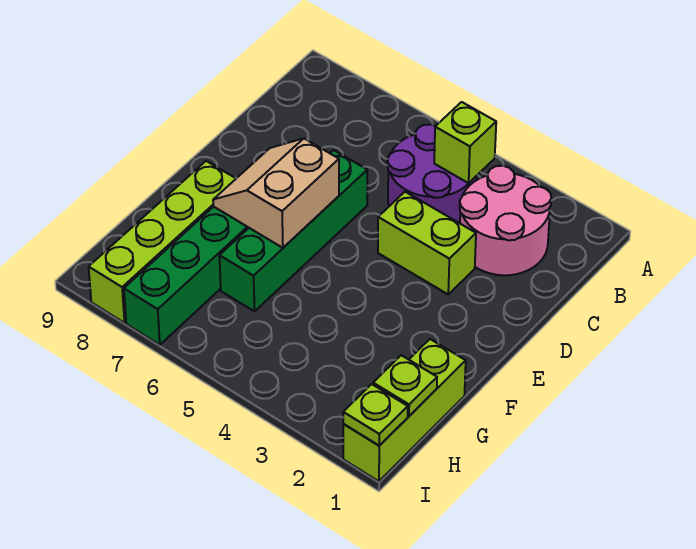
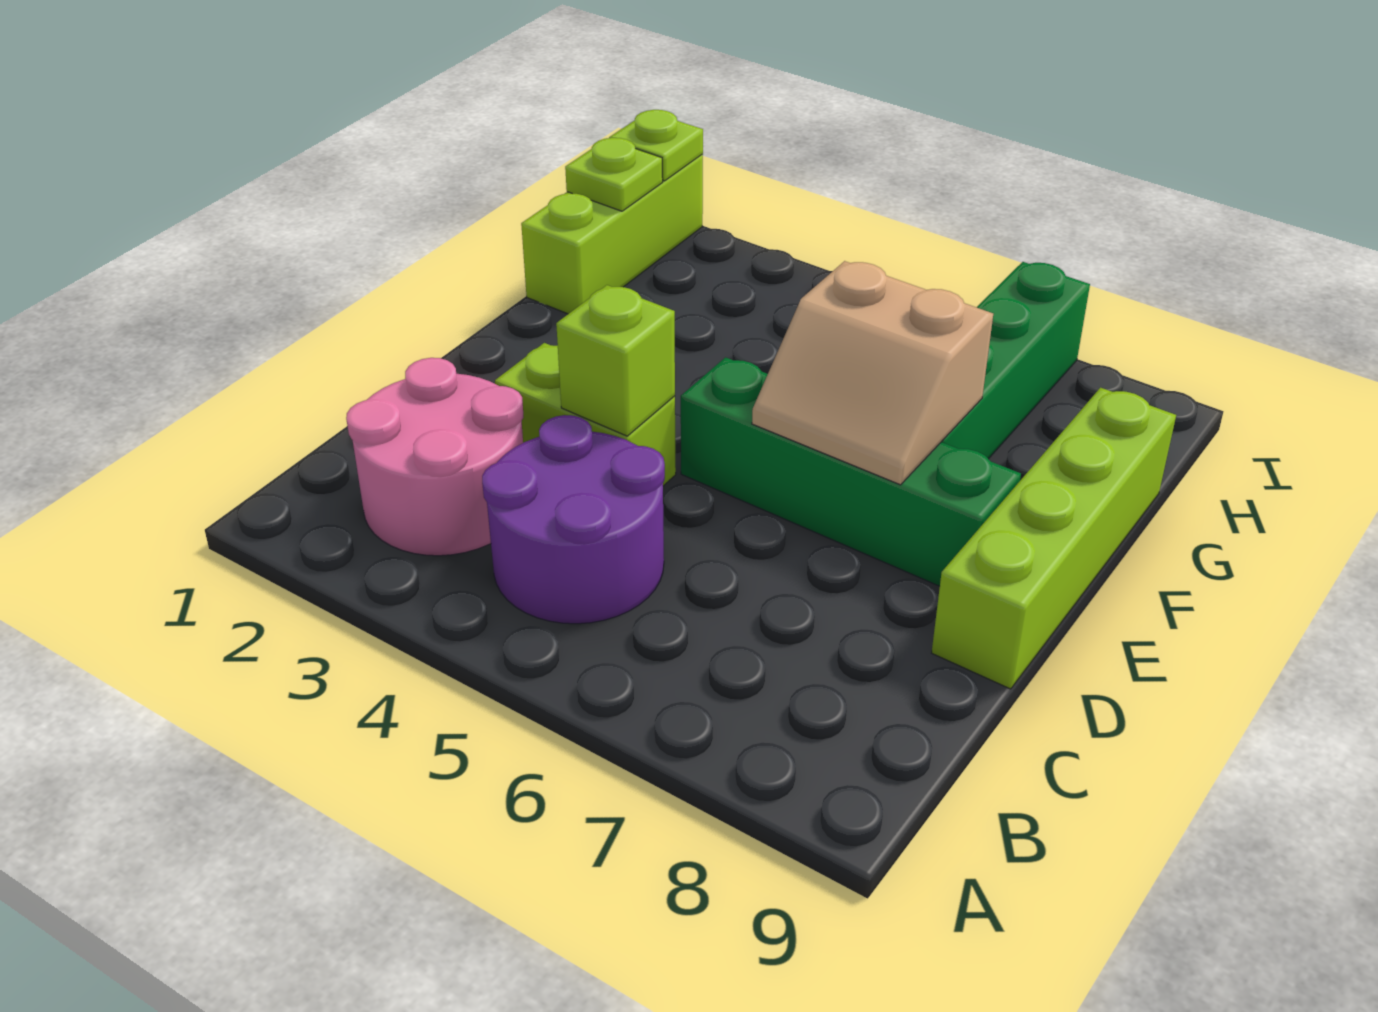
lime 1x1 brick [434,102,496,183] -> lime 1x1 brick moved to [556,285,675,436]
green 1x4 brick [219,150,367,311] -> green 1x4 brick turned to [681,357,1021,586]
tan 2x2 slope [213,138,339,248] -> tan 2x2 slope turned to [752,261,993,485]
lime 1x4 brick [89,161,236,323] -> lime 1x4 brick moved to [932,388,1176,689]

